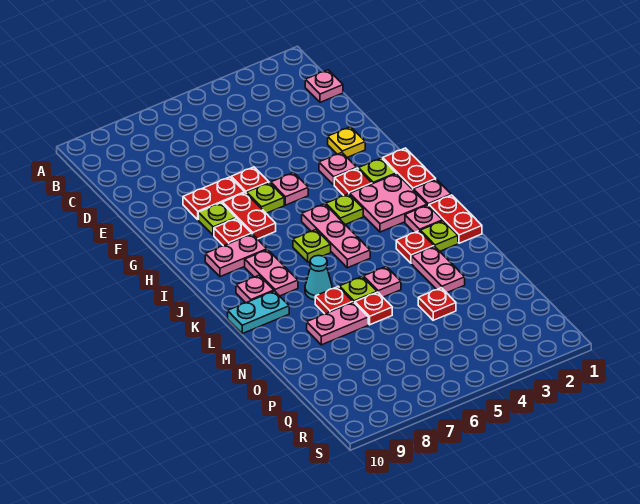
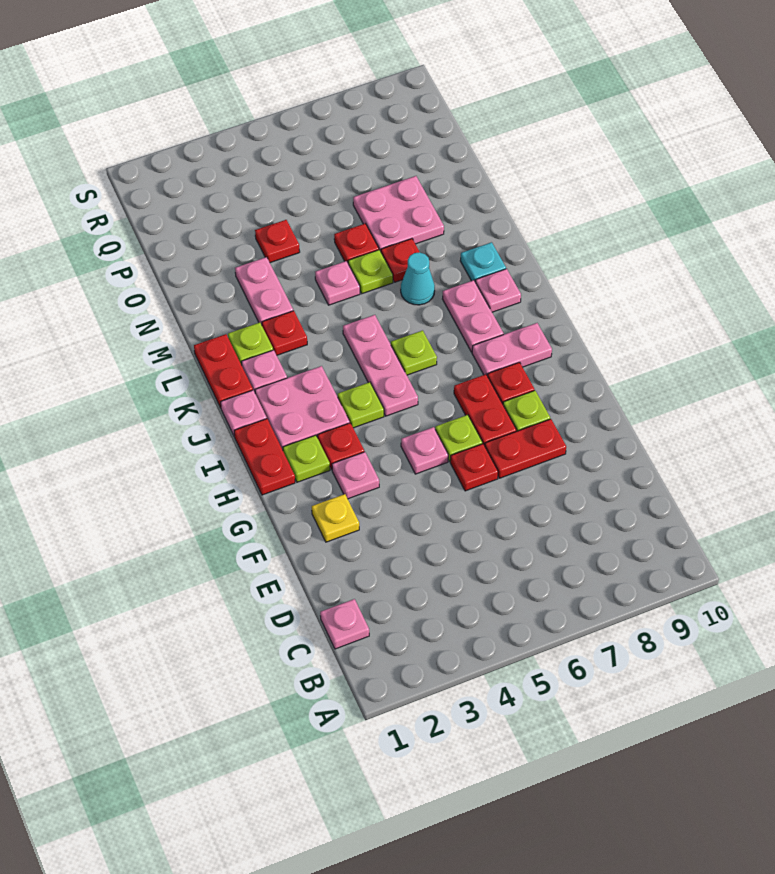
cyan 1x2 plate [228,291,289,334] -> cyan 1x1 plate [460,242,506,282]
pink 1x2 plate [307,302,368,345] -> pink 2x2 plate [353,176,444,251]

